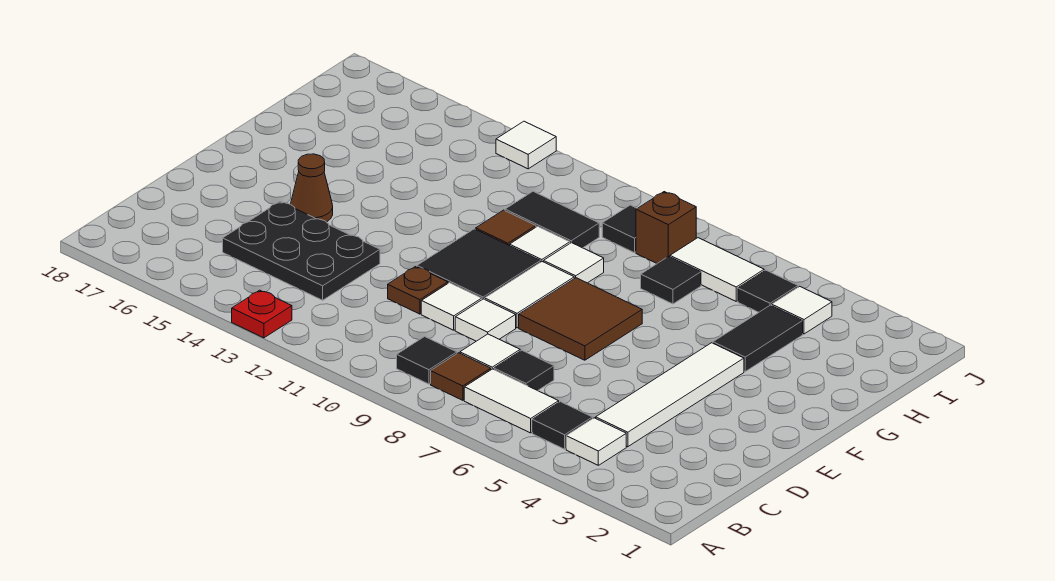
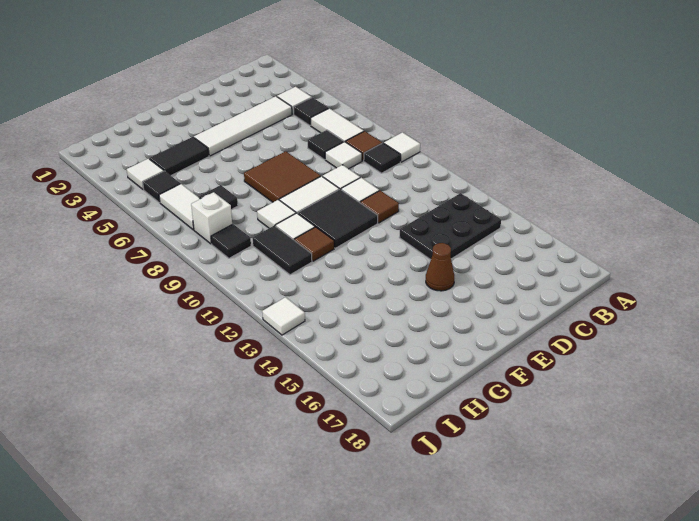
none -> white 1x1 tile [384,132,420,162]
red 1x1 plate [232,290,292,338] -> none
black 2x3 plate [223,202,380,300] -> black 2x3 plate turned to [399,193,501,260]
brown 1x1 plate [388,267,448,314] -> brown 1x1 tile [360,191,399,223]
brown 1x1 brick [636,192,696,263] -> white 1x1 brick [191,192,232,244]

